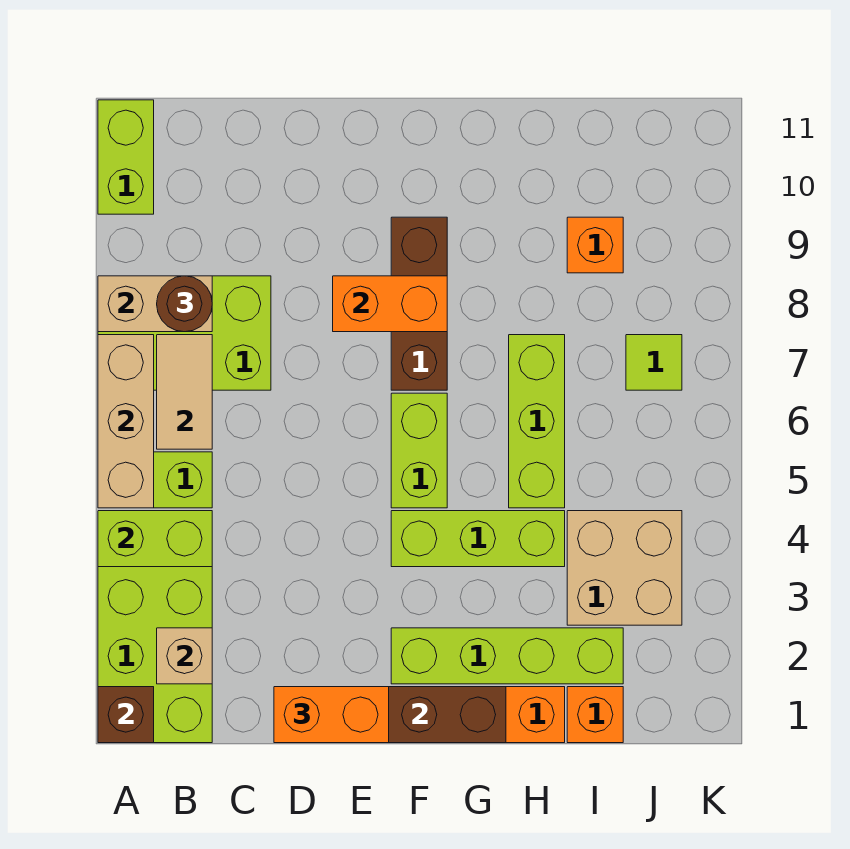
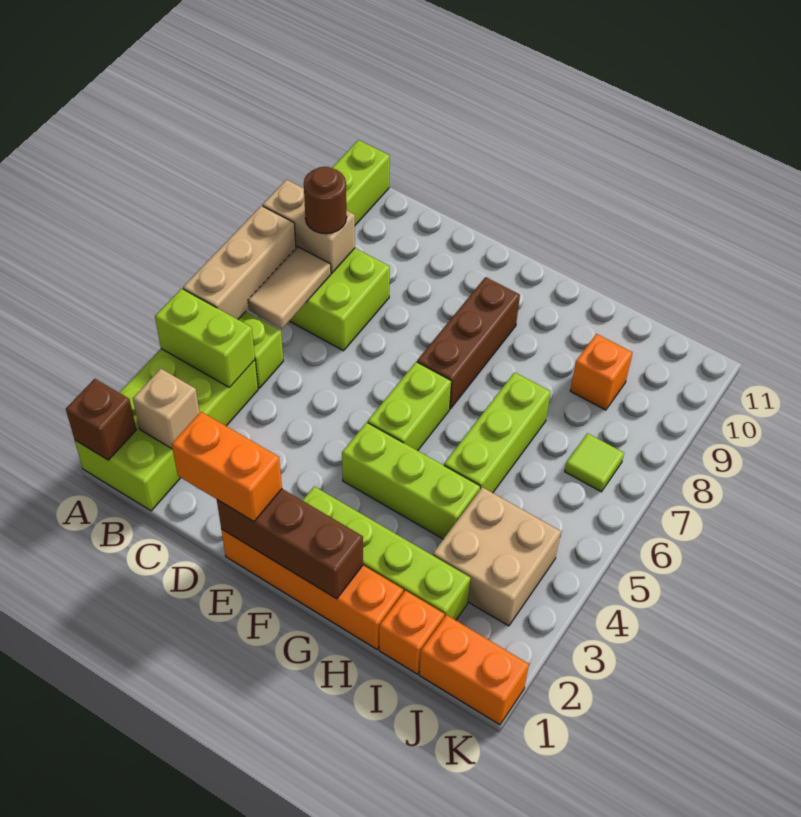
orange 1x2 brick [333,276,447,332] -> orange 1x2 brick moved to [419,615,529,725]

